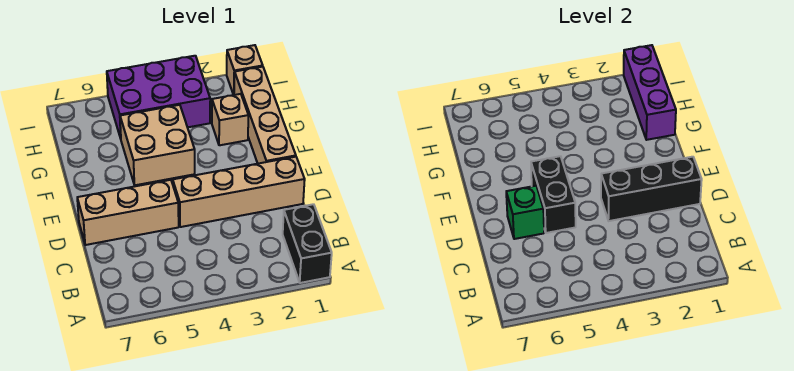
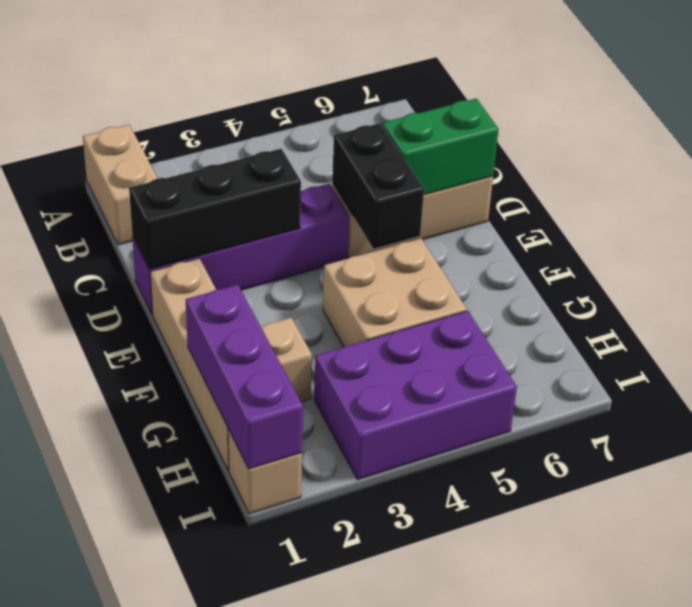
black 1x2 brick [283,204,332,283] -> tan 1x2 brick [83,125,158,245]
tan 1x4 brick [173,157,305,227] -> purple 1x4 brick [132,183,350,315]
green 1x1 brick [506,186,544,239] -> green 1x2 brick [383,98,499,195]

